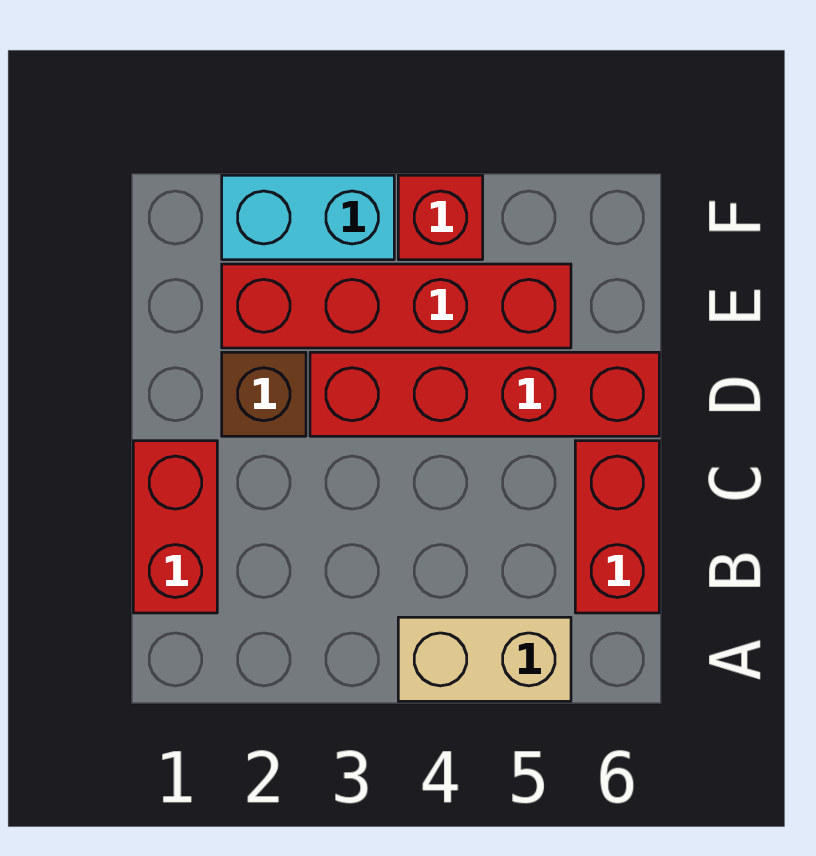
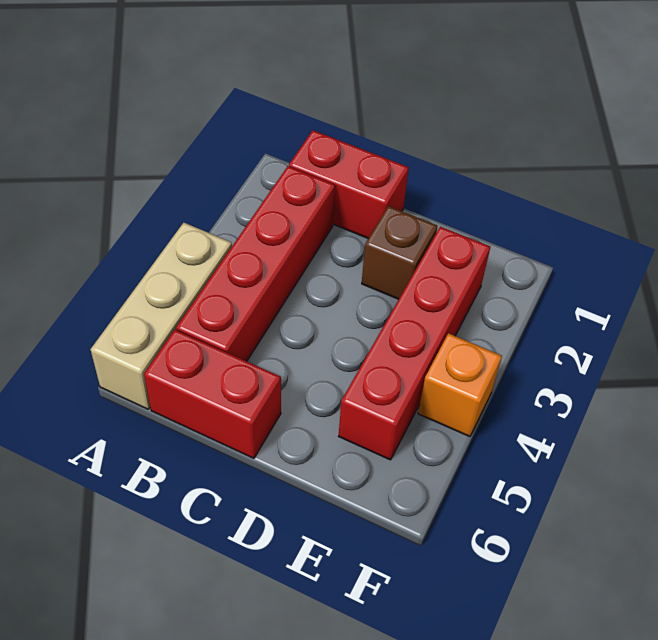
tan 1x2 brick [398,617,571,701] -> tan 1x3 brick [91,223,232,409]
red 1x4 brick [310,352,659,436] -> red 1x4 brick moved to [176,166,335,361]
cyan 1x2 brick [222,175,394,260] -> none
red 1x1 brick [398,175,483,260] -> orange 1x1 brick [418,333,502,437]

